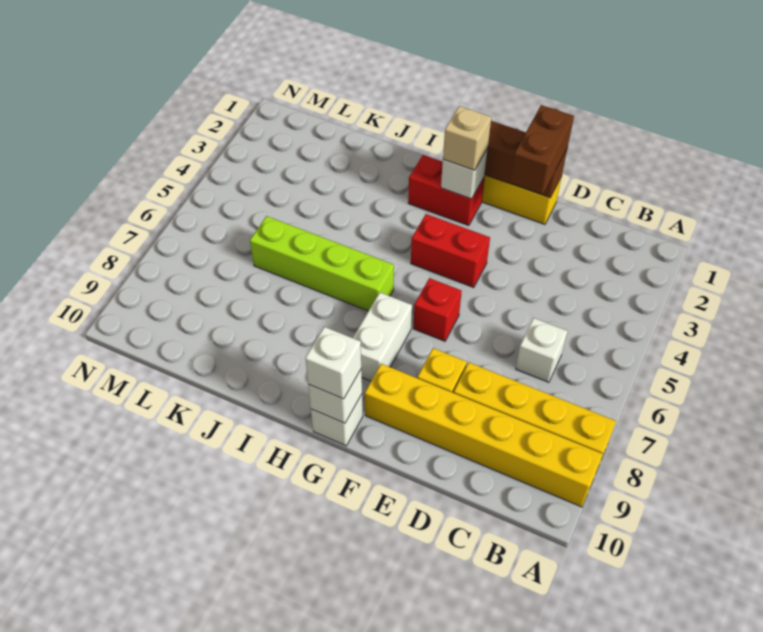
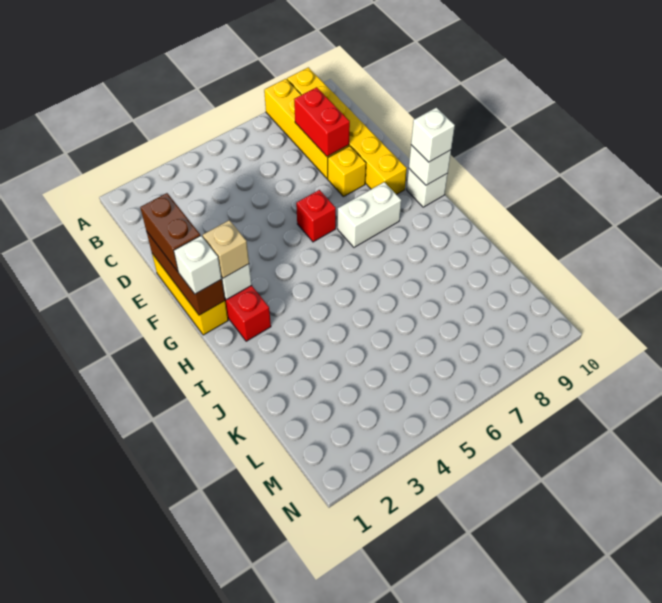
white 1x1 brick [516,318,567,382] -> white 1x1 brick moved to [174,236,221,294]
brown 1x2 brick [510,105,574,194] -> brown 1x2 brick turned to [140,193,200,272]
red 1x2 brick [411,214,490,288] -> red 1x2 brick moved to [294,87,350,156]
lime 1x4 brick [250,216,394,311] -> none

